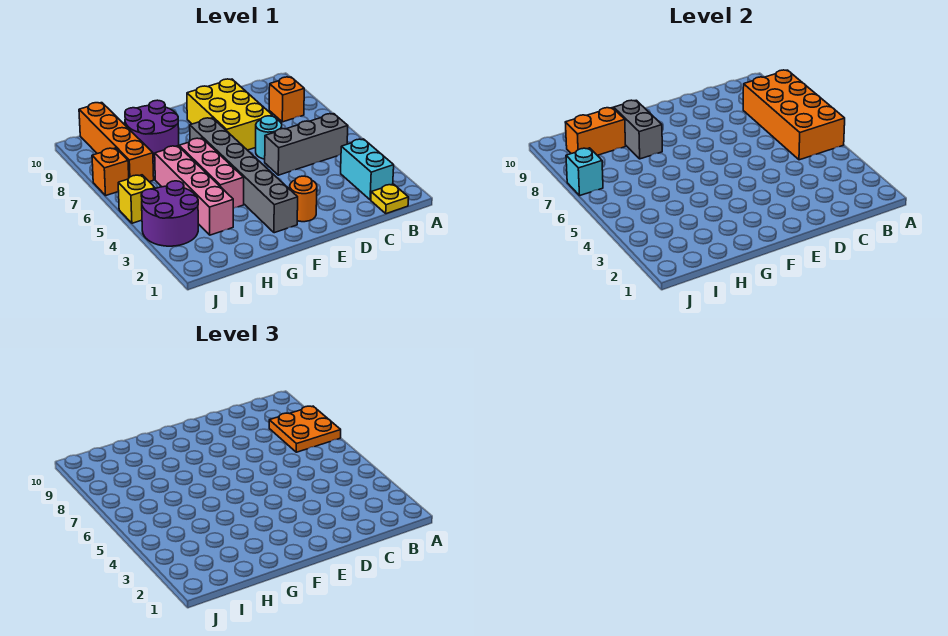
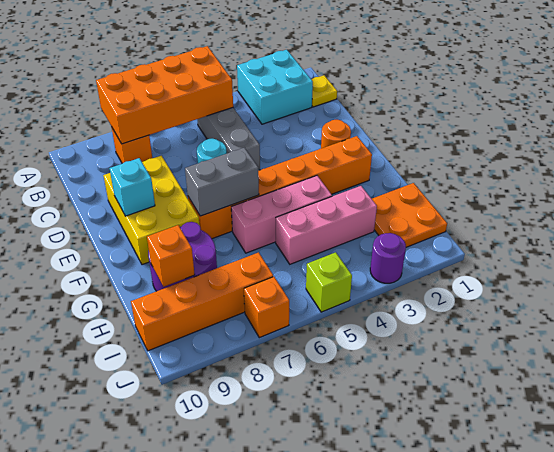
orange 2x2 plate [269,406,341,452] -> orange 2x2 plate moved to [372,183,447,247]
cyan 1x2 brick [341,139,394,200] -> cyan 2x2 brick [237,50,313,124]
yellow 2x3 brick [187,79,273,150] -> yellow 2x3 brick turned to [103,156,199,265]
grey 1x6 brick [190,118,298,233] -> orange 1x6 brick [188,136,372,239]
grey 1x2 brick [614,100,662,159] -> grey 1x2 brick moved to [185,148,259,216]
pink 1x4 brick [155,146,233,235] -> pink 1x3 brick [276,186,377,264]
orange 1x2 brick [565,108,626,155] -> orange 1x1 brick [147,225,195,287]
purple 2x2 round brick [141,181,198,246] -> purple 1x1 round brick [370,233,406,283]
yellow 1x1 brick [118,175,155,223] -> lime 1x1 brick [306,252,352,312]
cyan 1x1 brick [566,148,603,195] -> cyan 1x1 brick moved to [110,158,155,216]

